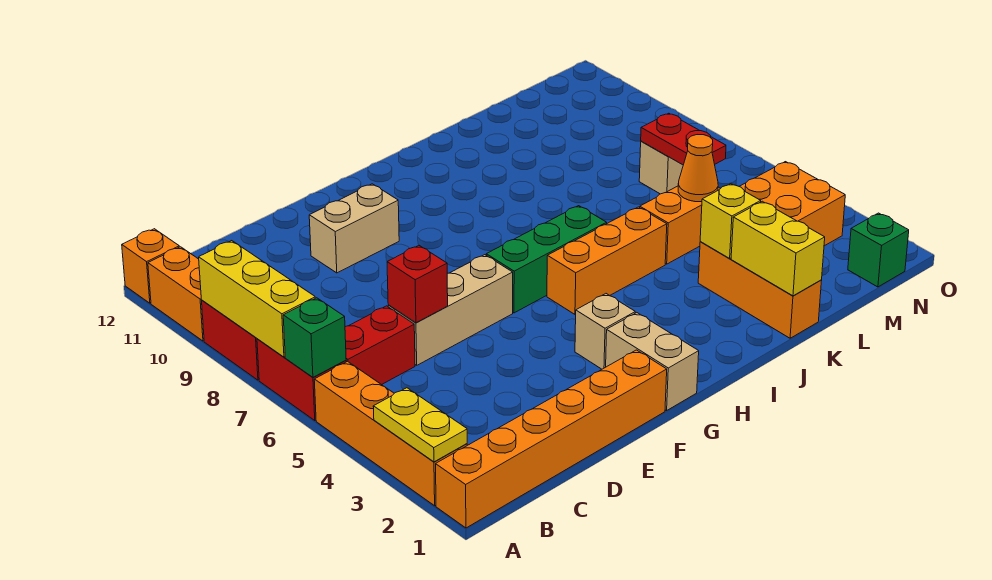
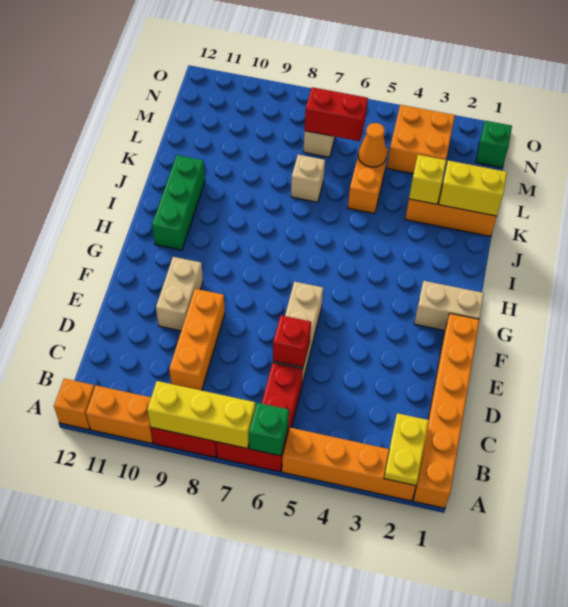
yellow 1x2 plate [373,388,467,462] -> yellow 1x2 plate turned to [384,413,429,486]
tan 1x1 brick [575,294,635,369] -> tan 1x1 brick moved to [291,155,325,202]
green 1x3 brick [486,206,607,313] -> green 1x3 brick moved to [152,155,205,250]
orange 1x3 brick [547,207,667,314] -> orange 1x3 brick moved to [169,289,225,391]
red 1x2 plate [641,113,726,165] -> red 1x2 brick [305,87,368,141]

